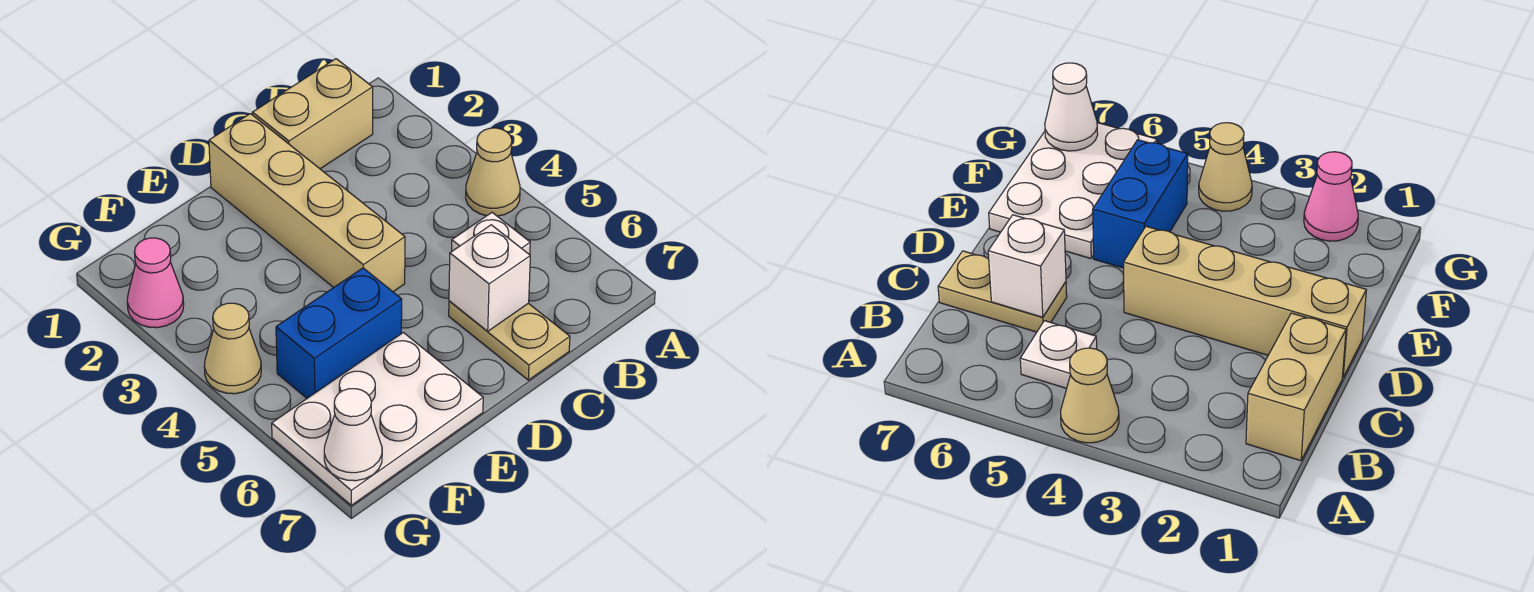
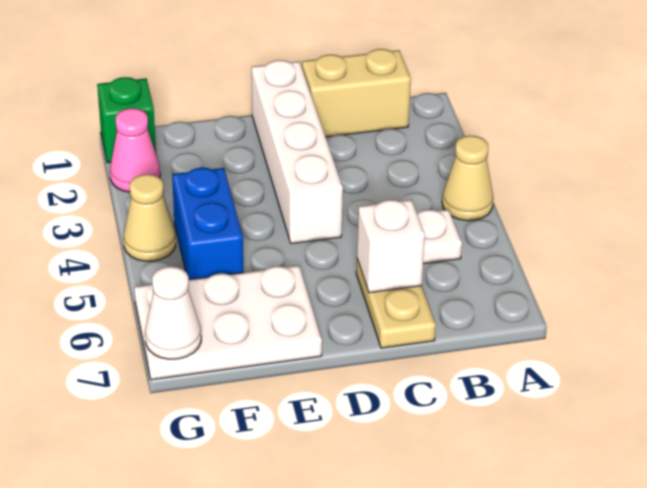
tan 1x4 brick [209,114,405,292] -> white 1x4 brick [252,60,343,244]
blue 1x2 brick [276,268,402,398] -> blue 1x2 brick turned to [172,168,243,280]
none -> green 1x1 brick [97,77,156,163]

